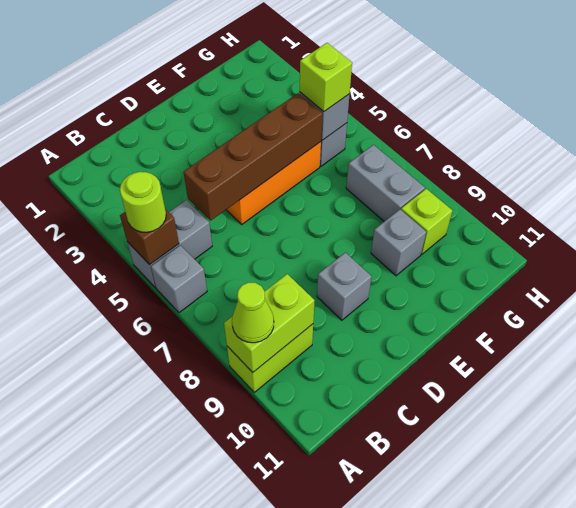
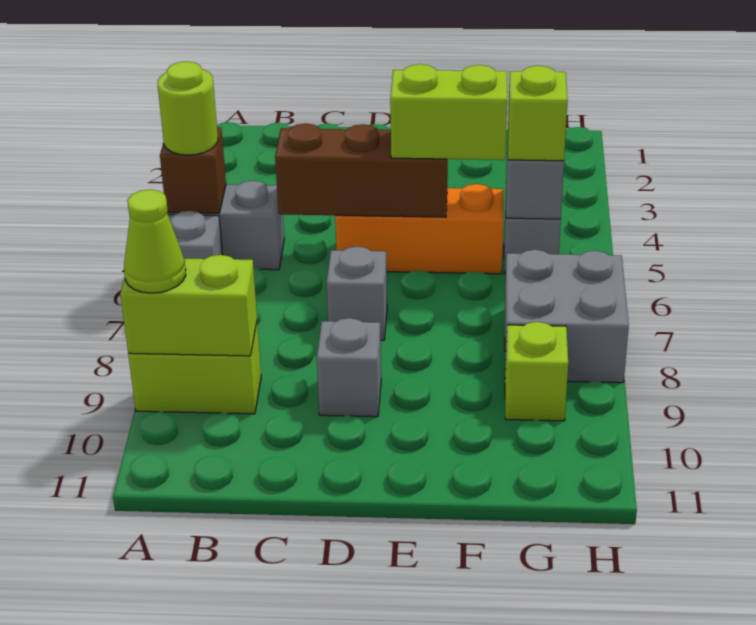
brown 1x4 brick [183,93,322,220] -> brown 1x3 brick [275,124,448,217]
none -> lime 1x2 brick [390,64,507,160]
grey 1x1 brick [371,210,426,276] -> grey 1x1 brick moved to [327,247,387,340]
grey 1x2 brick [346,145,425,221] -> grey 2x2 brick [505,250,629,383]

